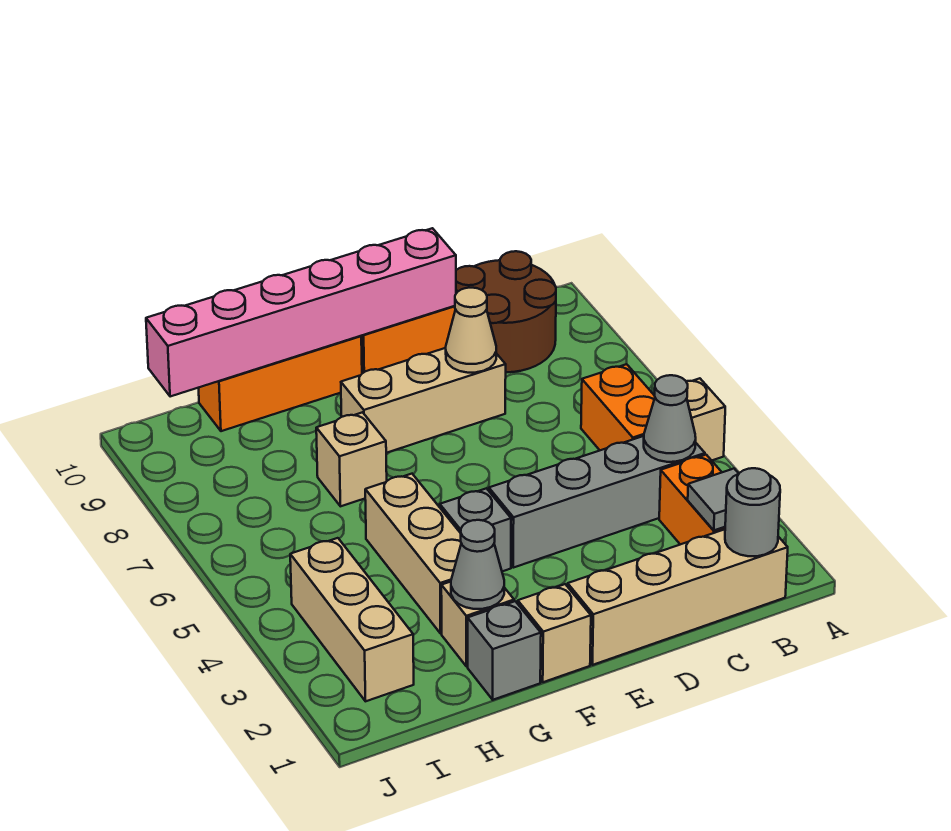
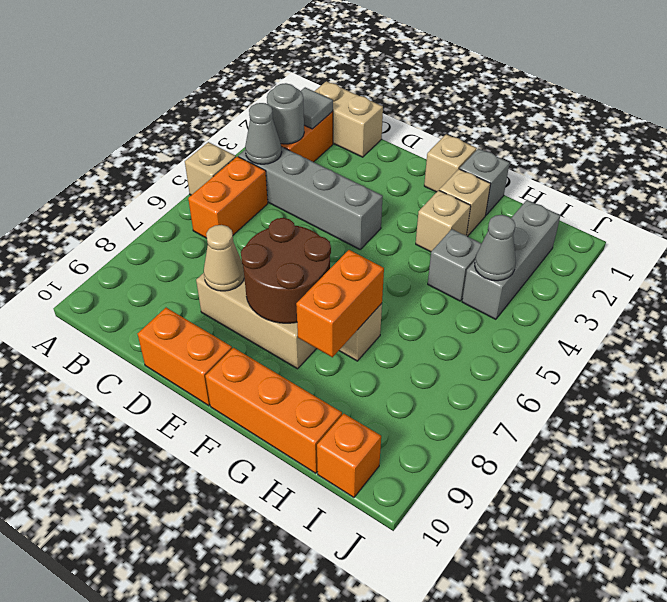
tan 1x4 brick [568,529,788,665] -> tan 1x2 brick [314,81,383,157]
grey 1x1 round brick [725,468,780,556] -> grey 1x1 round brick moved to [267,83,304,144]
brown 2x2 round brick [456,251,556,372] -> brown 2x2 round brick moved to [241,218,331,323]
pink 1x6 brick [146,228,456,397] -> none
grey 1x1 brick [440,488,511,571] -> grey 1x1 brick moved to [428,229,482,301]
grey 1x1 cone [451,520,504,609] -> grey 1x1 cone moved to [475,215,516,281]
tan 1x3 brick [365,474,461,634] -> tan 1x1 brick [416,190,471,252]
none -> orange 1x2 brick [296,250,384,357]
tan 1x3 brick [290,538,414,701] -> grey 1x3 brick [462,200,560,319]
none -> orange 1x1 brick [317,414,381,497]

